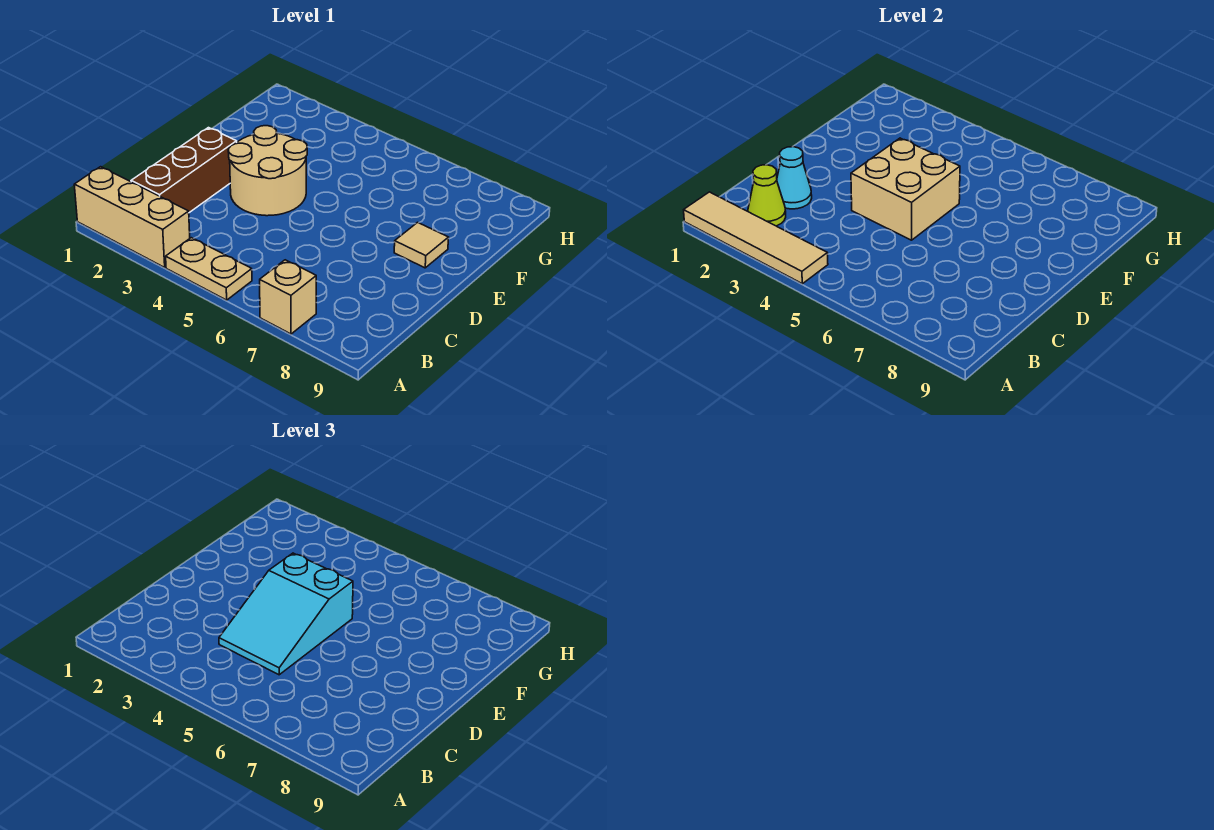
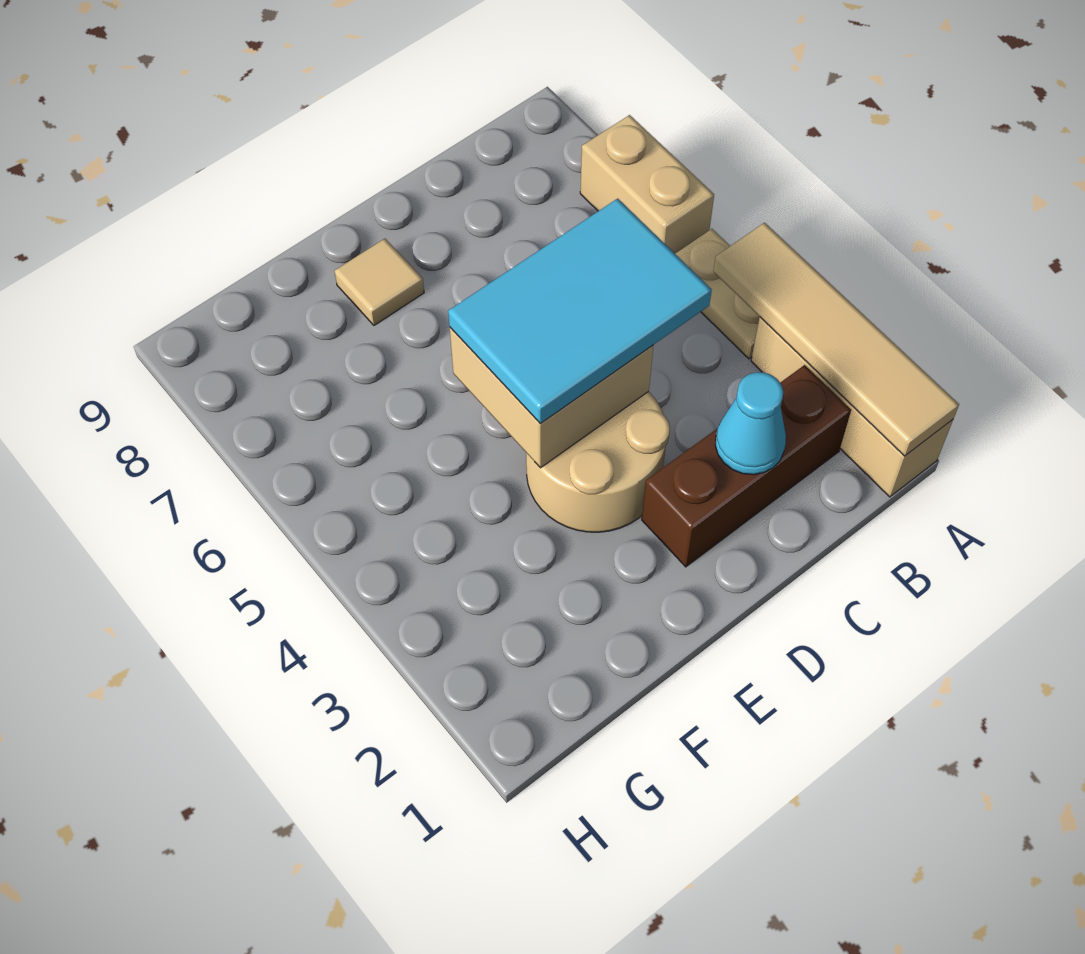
tan 1x1 brick [260,260,316,334] -> tan 1x2 brick [580,115,714,253]
lime 1x1 cone [748,165,786,226] -> none
cyan 2x3 slope [219,553,353,675] -> cyan 2x3 tile [448,199,712,423]

